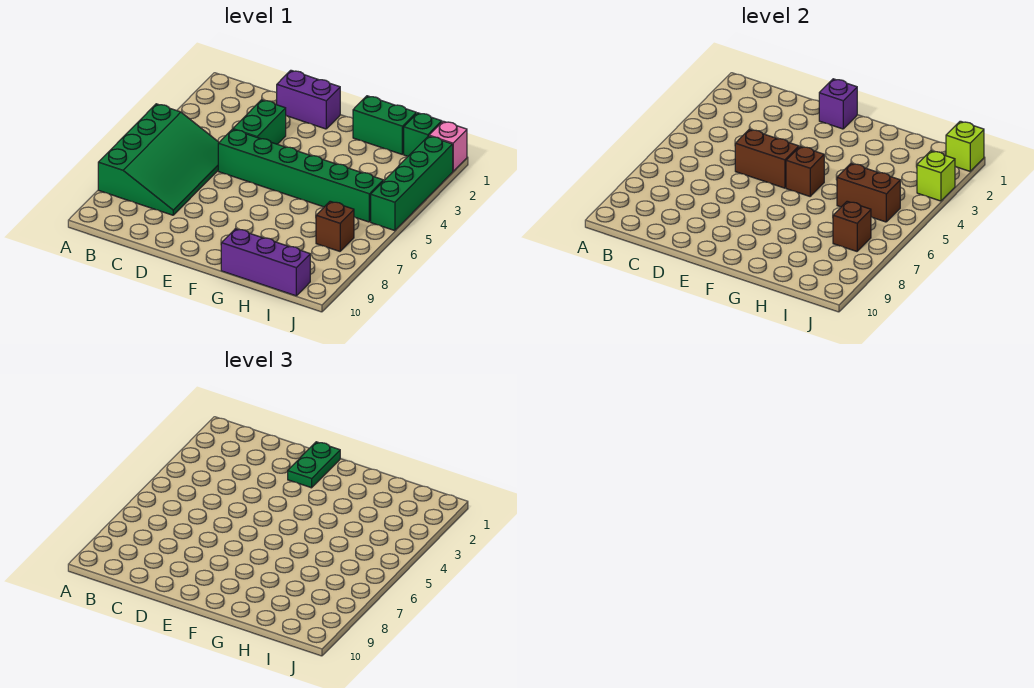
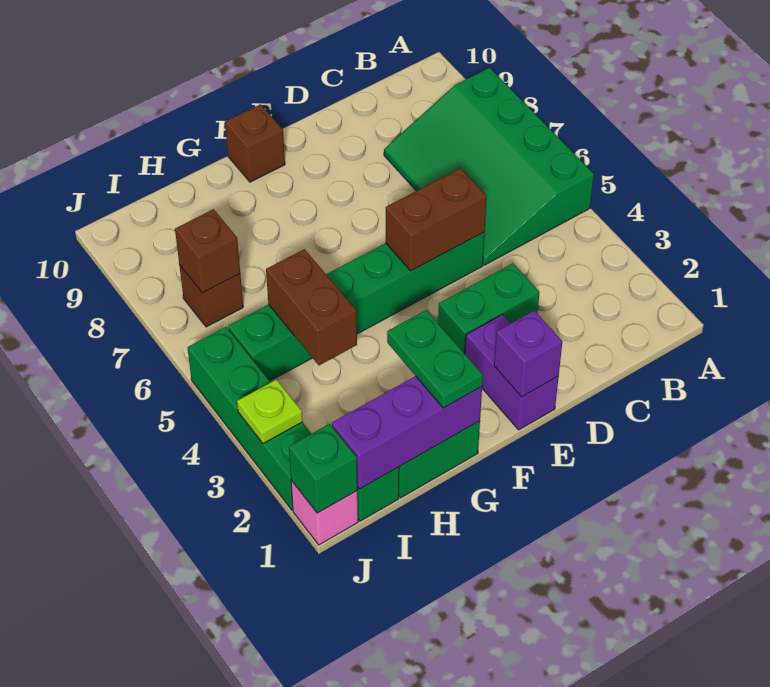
purple 1x2 brick [277,70,340,129] -> purple 1x2 brick turned to [465,314,559,430]
green 1x2 brick [233,100,286,144] -> green 1x2 brick turned to [438,263,539,354]
green 1x2 plate [288,442,340,488] -> green 1x2 plate moved to [387,310,483,408]
brown 1x1 brick [786,146,824,196] -> brown 1x1 brick moved to [225,104,285,182]
purple 1x3 brick [221,229,310,296] -> purple 1x3 brick moved to [332,376,482,489]
brown 1x2 brick [837,163,900,222] -> brown 1x2 brick turned to [266,249,357,365]
lime 1x1 brick [946,121,984,171] -> green 1x1 brick [289,424,357,513]
lime 1x1 brick [917,151,955,201] -> lime 1x1 plate [237,380,303,443]

